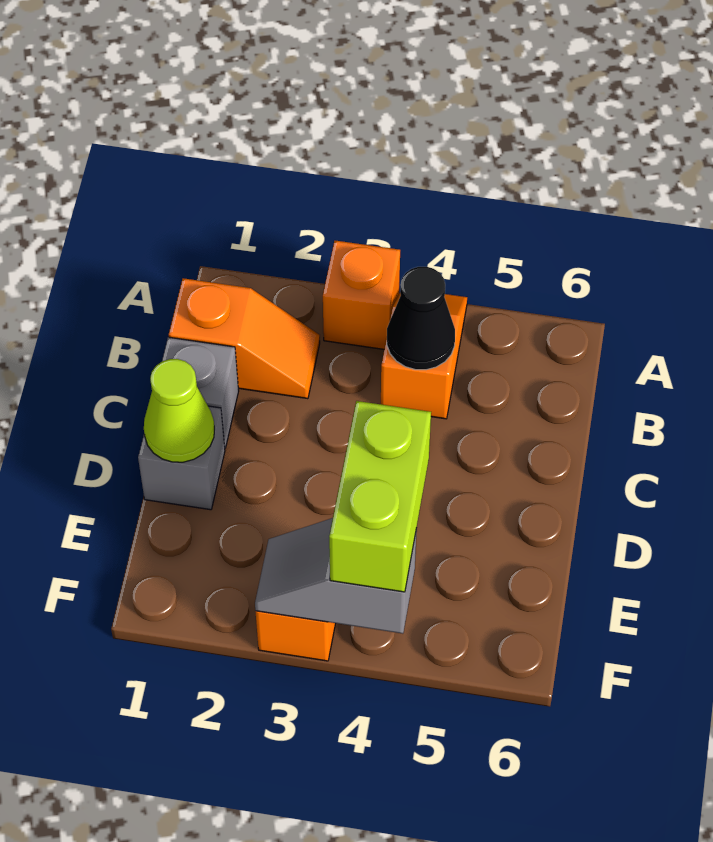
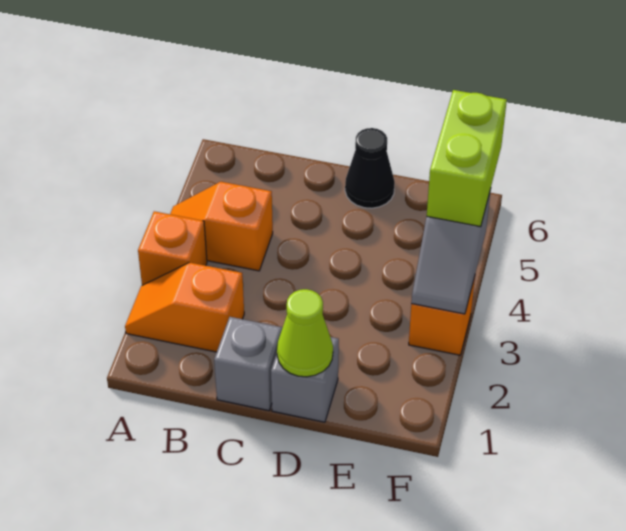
orange 1x2 slope [169,278,320,399] -> orange 1x2 slope turned to [125,262,244,352]
black 1x1 cone [387,267,455,370] -> black 1x1 cone moved to [345,128,395,208]
lime 1x2 brick [329,401,431,592] -> lime 1x2 brick turned to [427,90,507,227]

